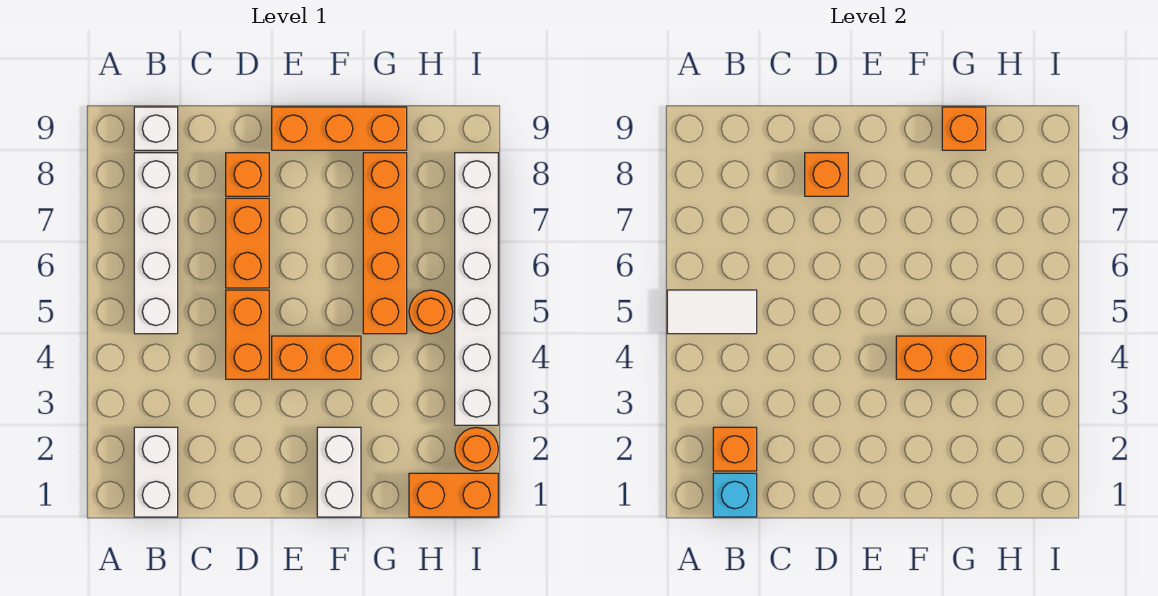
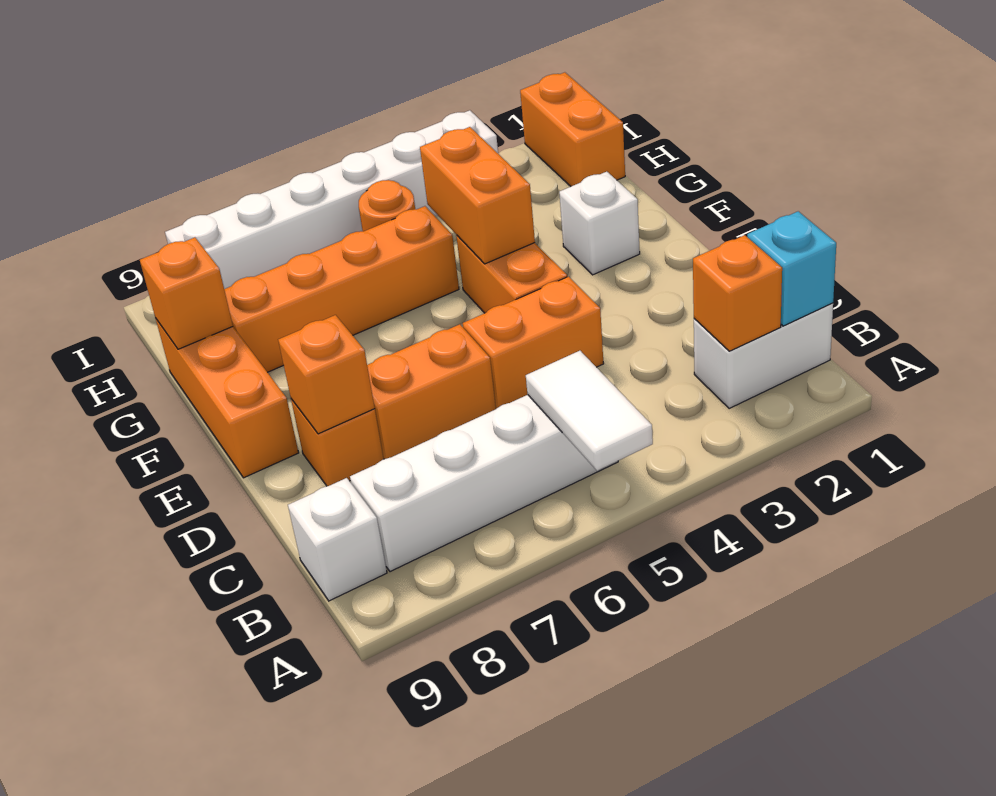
white 1x2 brick [317,427,361,517] -> white 1x1 brick [559,172,640,275]
orange 1x1 round brick [455,427,498,471] -> none

